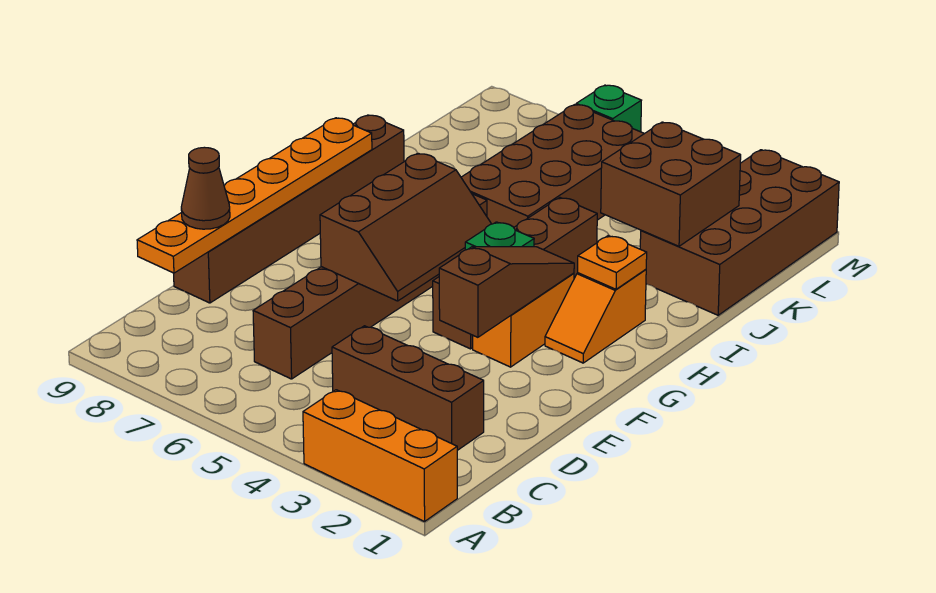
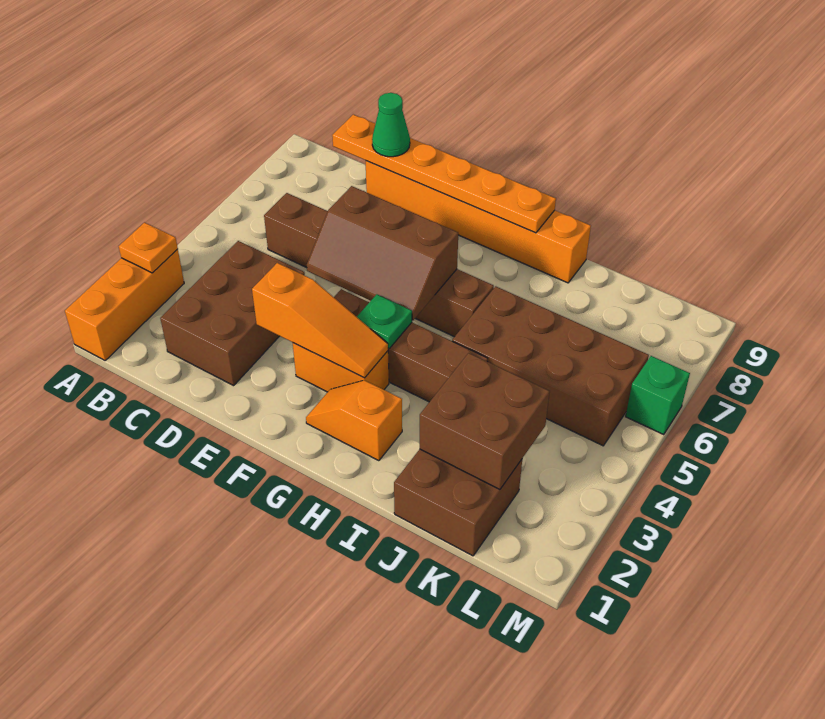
brown 1x3 brick [332,326,484,450] -> brown 2x3 brick [160,241,305,386]
brown 1x6 brick [174,115,404,303] -> orange 1x6 brick [366,161,591,283]
brown 1x1 cone [181,147,230,229] -> green 1x1 cone [372,93,410,157]
brown 1x3 slope [439,247,574,337] -> orange 1x3 slope [252,263,388,378]
orange 1x1 plate [578,236,647,289] -> orange 1x1 plate moved to [119,223,178,273]
brown 2x4 brick [640,150,839,315] -> brown 2x2 brick [394,449,522,556]

